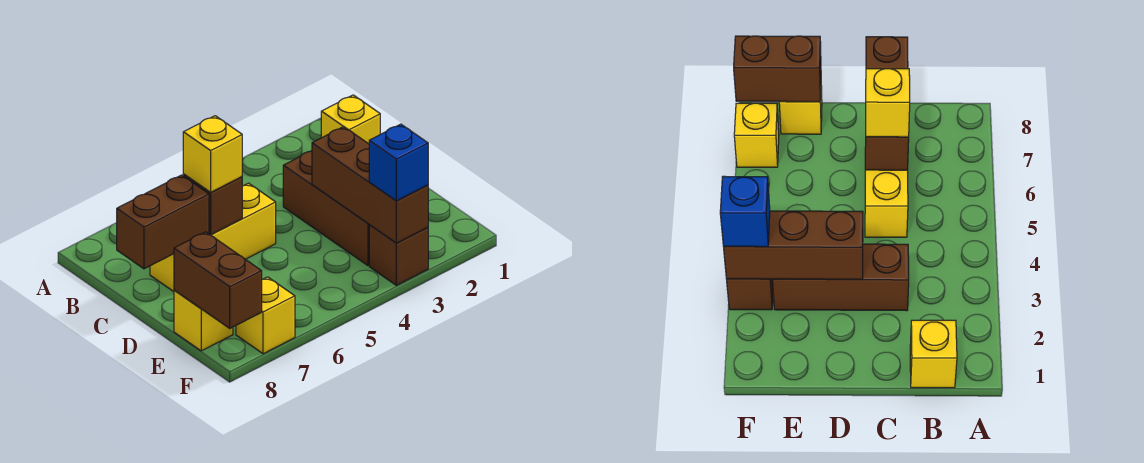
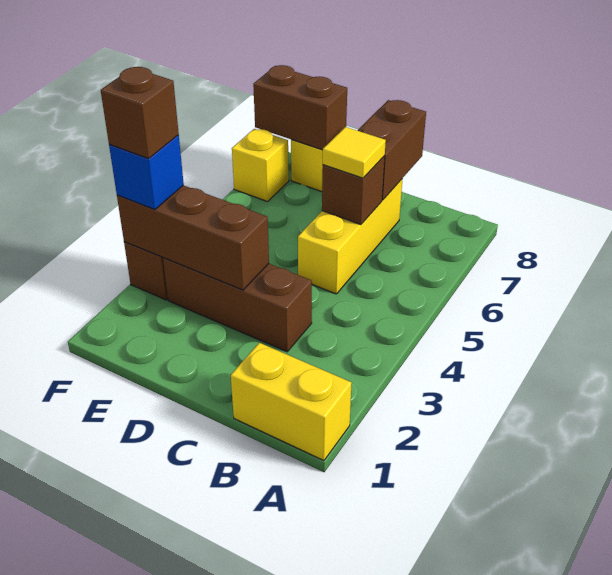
yellow 1x1 brick [321,95,380,144] -> yellow 1x2 brick [231,343,352,461]
yellow 1x1 brick [183,116,242,193] -> yellow 1x1 tile [323,127,386,178]
none -> brown 1x1 brick [101,67,179,159]

